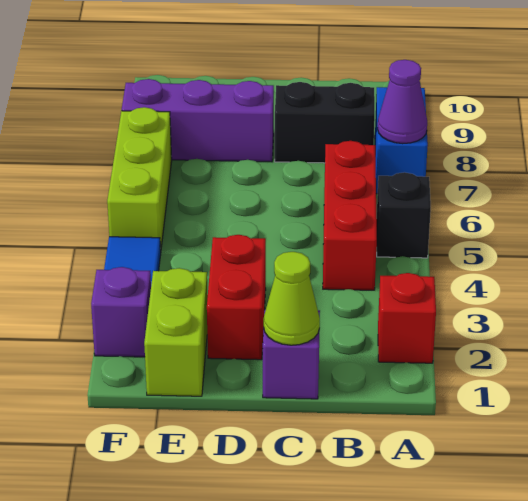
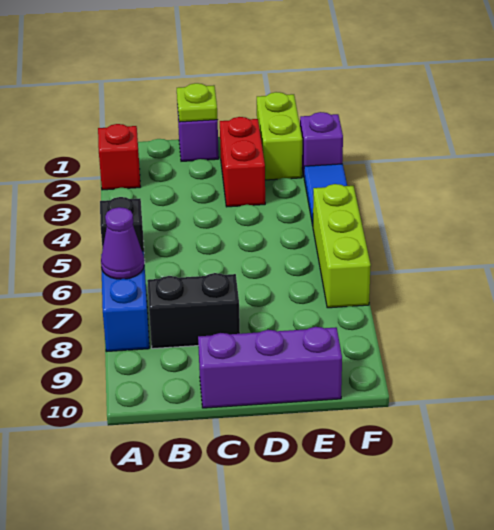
red 1x3 brick [323,141,377,290] -> none
lime 1x1 cone [264,252,320,345] -> lime 1x1 plate [177,83,218,122]
purple 1x3 brick [122,79,274,162] -> purple 1x3 brick moved to [198,327,342,408]

